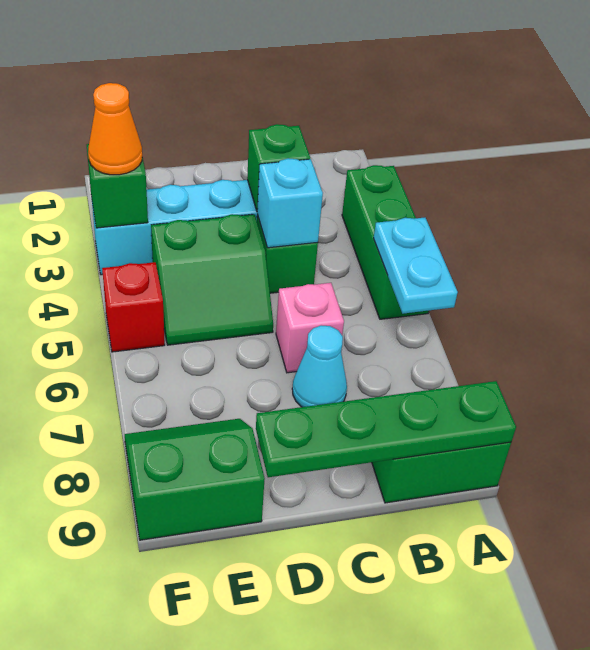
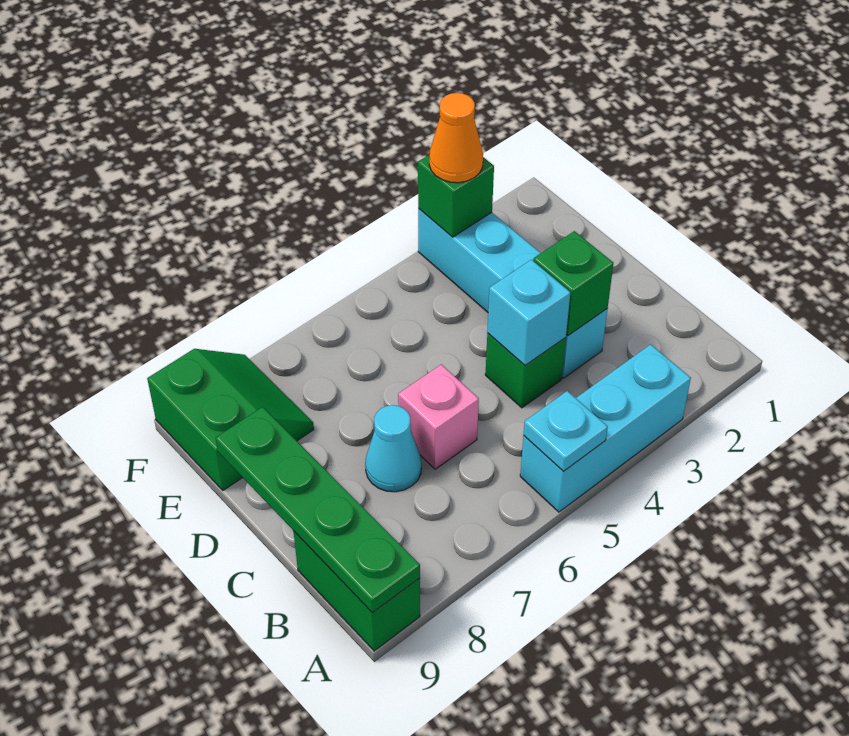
green 1x3 brick [342,165,429,319] -> cyan 1x3 brick [520,344,691,512]
cyan 1x2 plate [374,218,458,314] -> cyan 1x1 plate [524,391,608,471]
green 2x2 slope [151,214,273,345] -> none
red 1x1 brick [102,262,165,352] -> none

